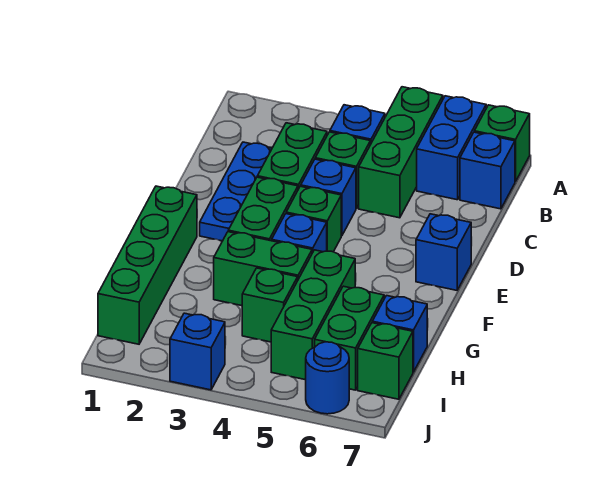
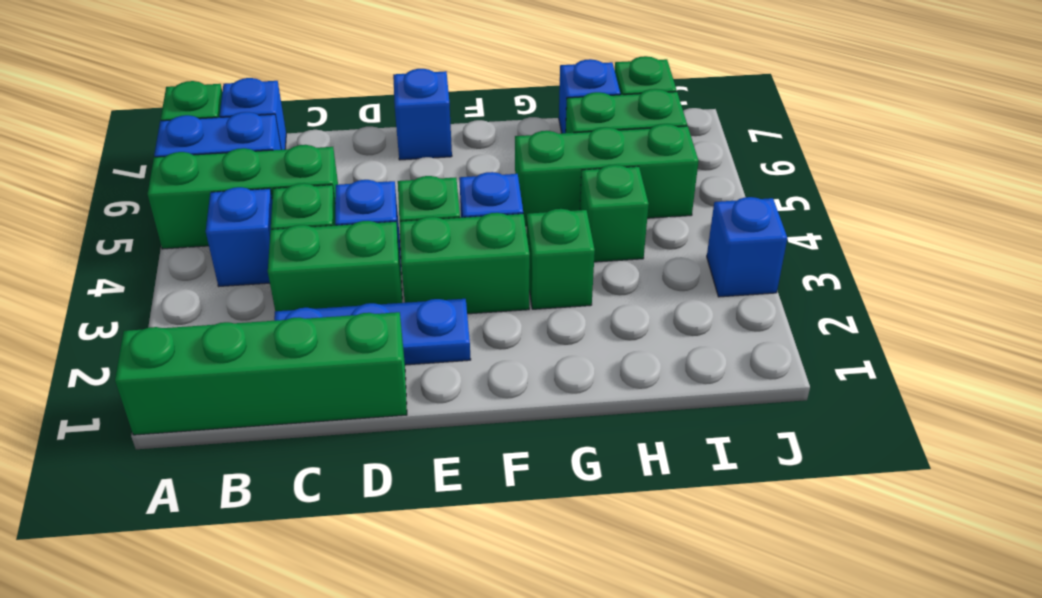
green 1x4 brick [98,186,197,344] -> green 1x4 brick moved to [115,312,407,435]
green 1x2 brick [214,232,312,306] -> green 1x1 brick [527,209,595,309]
blue 1x1 round brick [306,342,349,414] -> none

